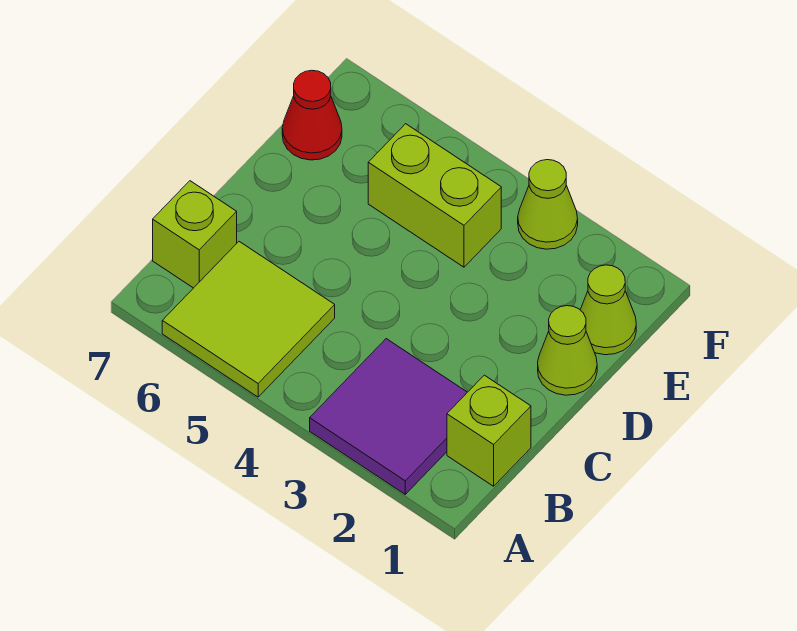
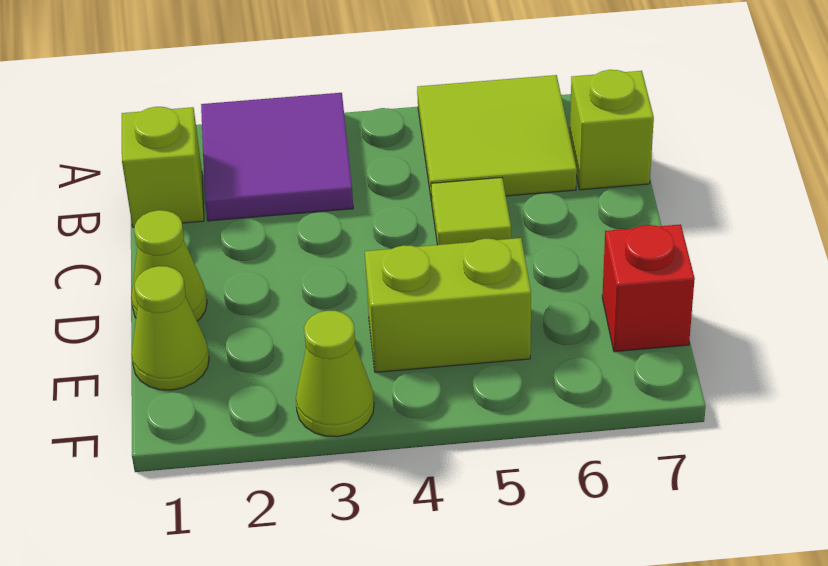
none -> lime 1x1 tile [431,177,511,245]
red 1x1 cone [282,70,342,160] -> red 1x1 brick [602,224,695,352]

